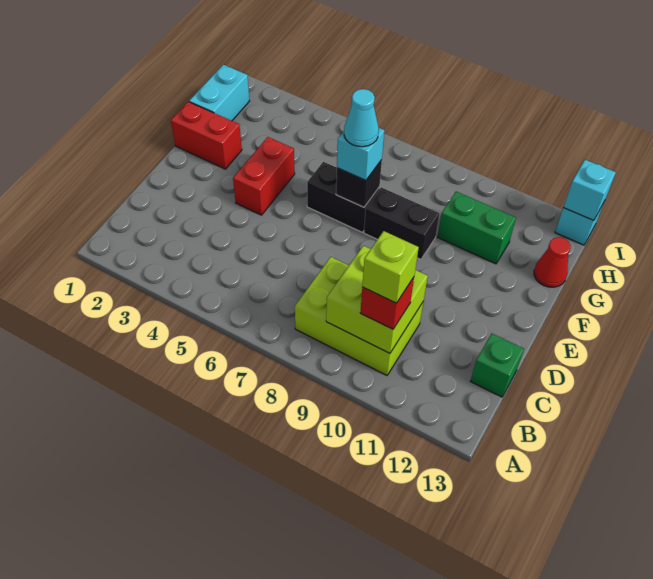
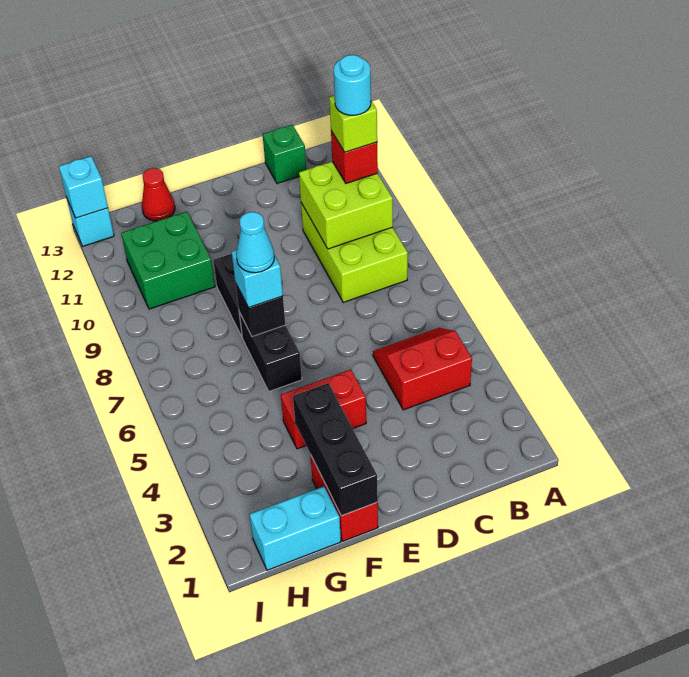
none -> red 2x2 slope [373,328,472,410]
none -> cyan 1x1 round brick [334,55,371,115]
none -> black 1x3 brick [293,383,378,516]
green 1x2 brick [438,192,516,264] -> green 2x2 brick [121,212,215,309]

